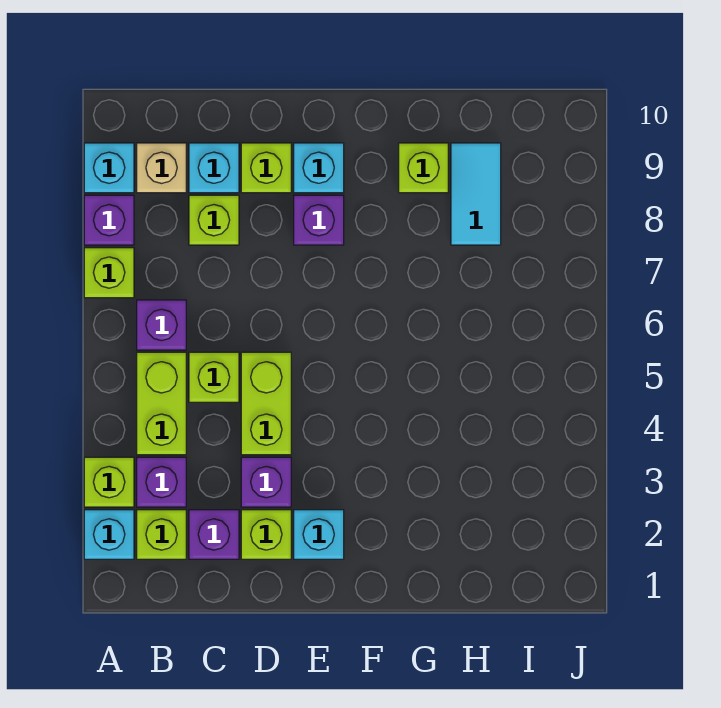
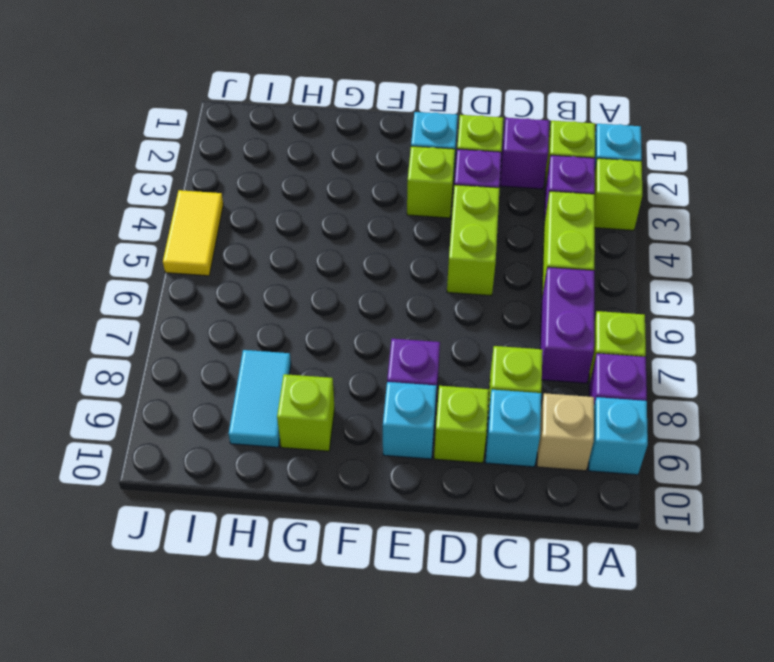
purple 1x1 brick [137,300,186,350] -> purple 1x2 brick [540,267,594,383]
lime 1x1 brick [189,352,239,402] -> lime 1x1 brick moved to [407,146,455,218]
none -> yellow 1x2 tile [163,190,223,276]

